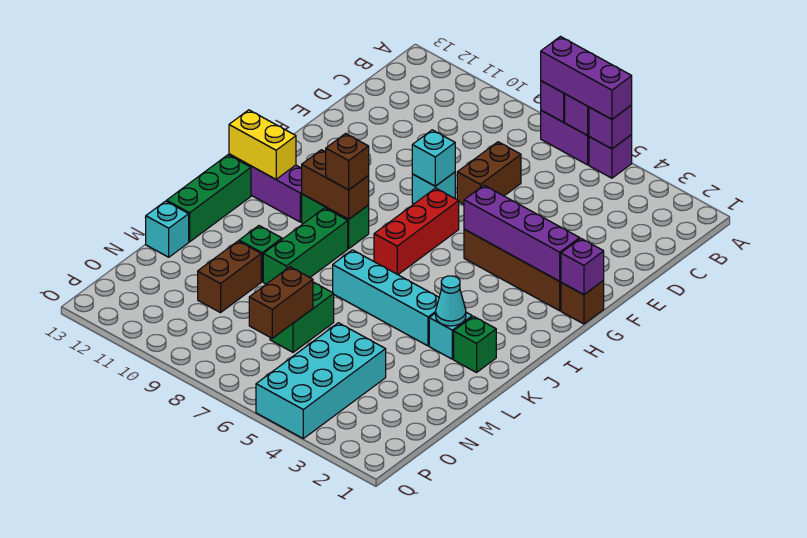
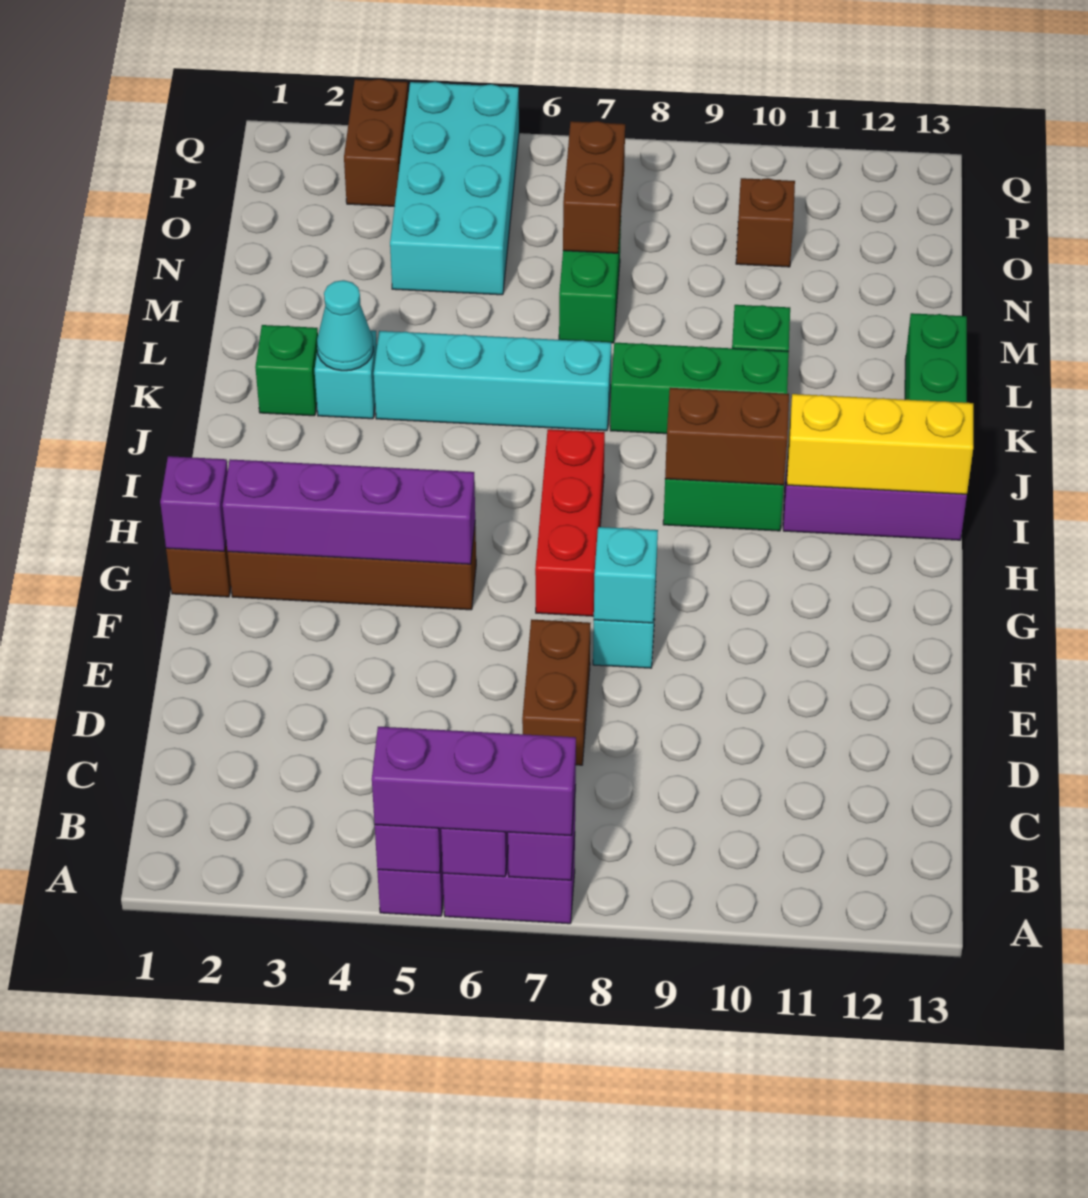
brown 1x1 brick [326,134,369,190] -> brown 1x1 brick moved to [736,178,795,267]
yellow 1x2 brick [229,110,296,179] -> yellow 1x3 brick [787,394,973,494]
green 1x3 brick [263,208,348,284] -> green 1x3 brick turned to [610,343,789,434]
brown 1x2 brick [198,241,261,313] -> brown 1x2 brick moved to [344,79,408,206]
cyan 1x1 brick [146,201,189,257] -> none

